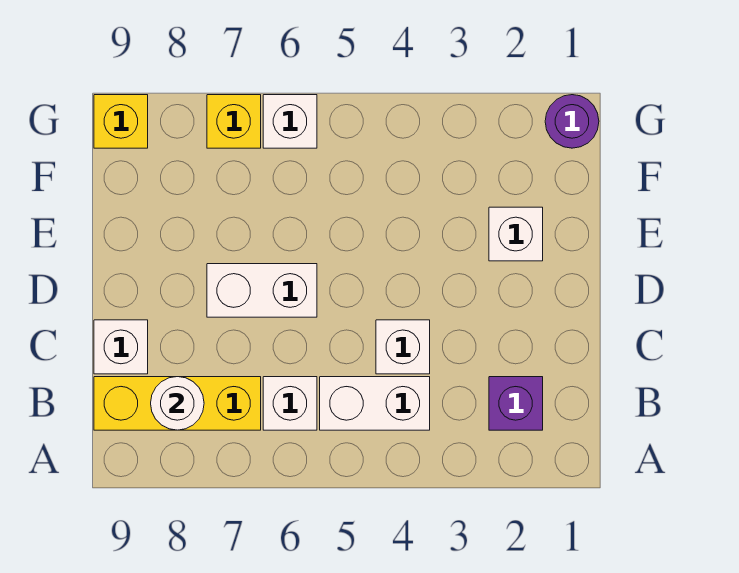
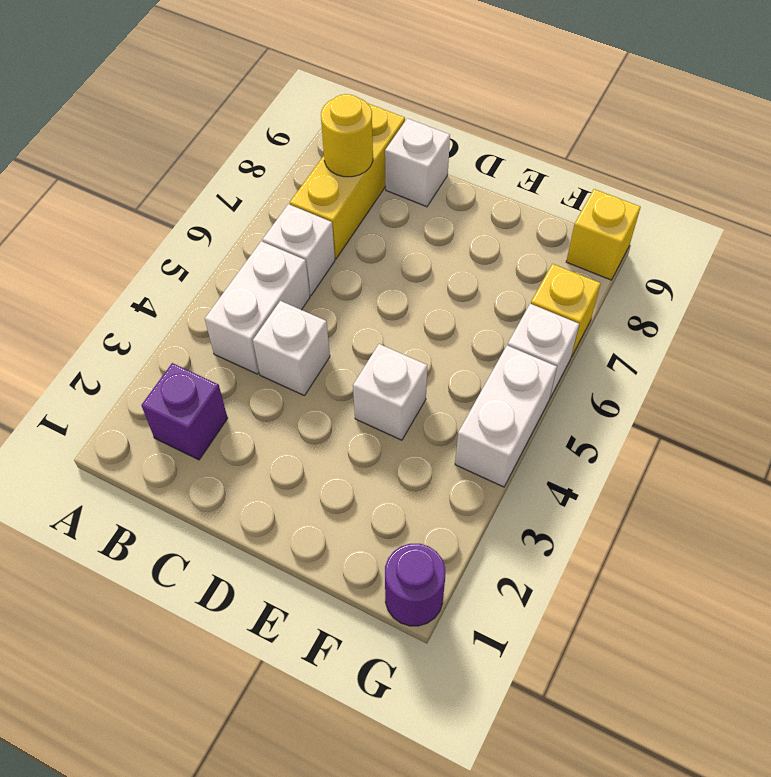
white 1x1 round brick [151,377,204,430] -> yellow 1x1 round brick [321,94,373,177]
white 1x2 brick [207,264,317,317] -> white 1x2 brick moved to [455,345,557,487]
white 1x1 brick [489,207,543,261] -> white 1x1 brick moved to [353,344,427,440]

